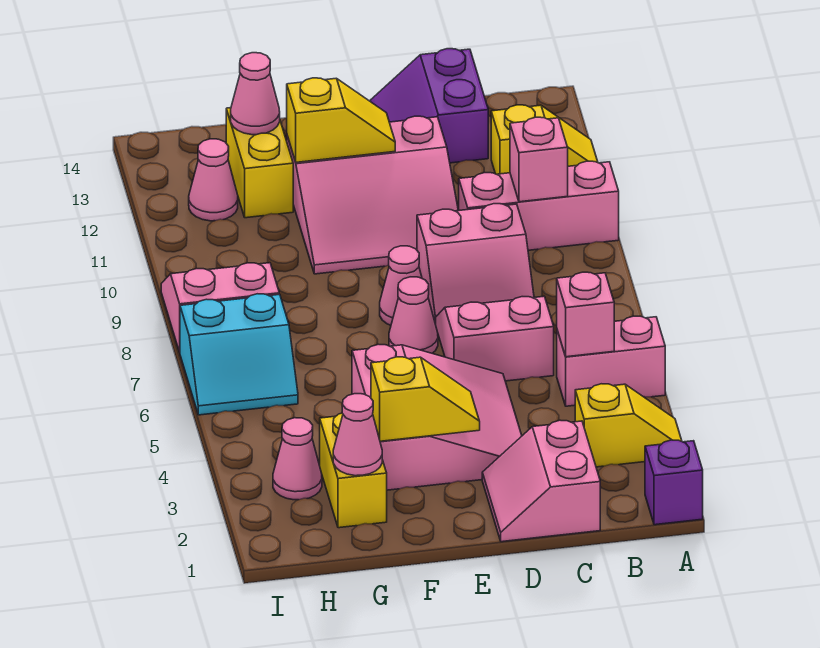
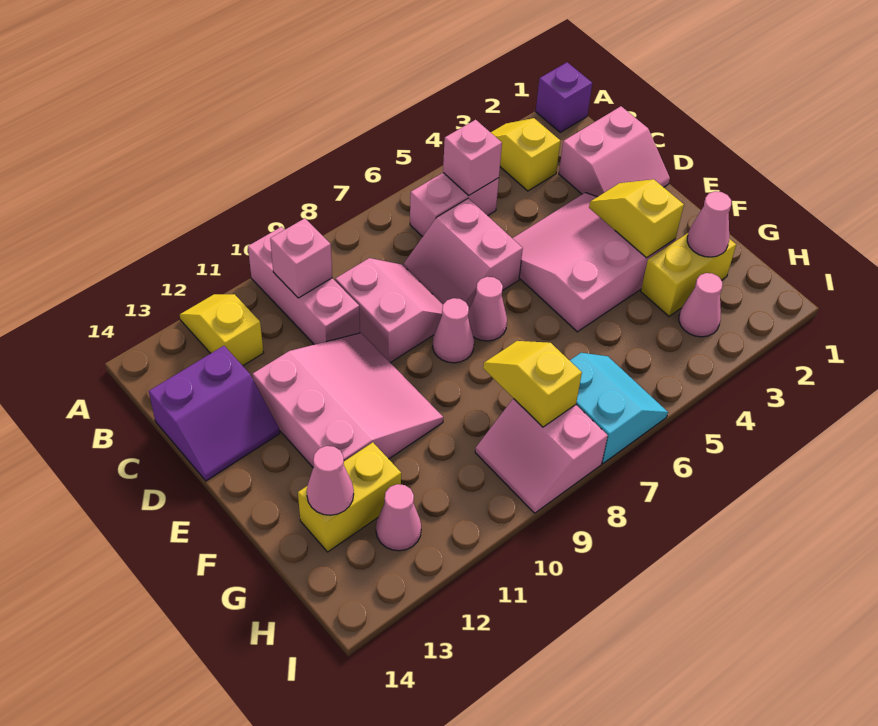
pink 1x2 brick [557,316,665,406] -> pink 1x2 brick turned to [410,173,499,237]
yellow 1x2 slope [287,78,395,162] -> yellow 1x2 slope moved to [483,341,582,427]

